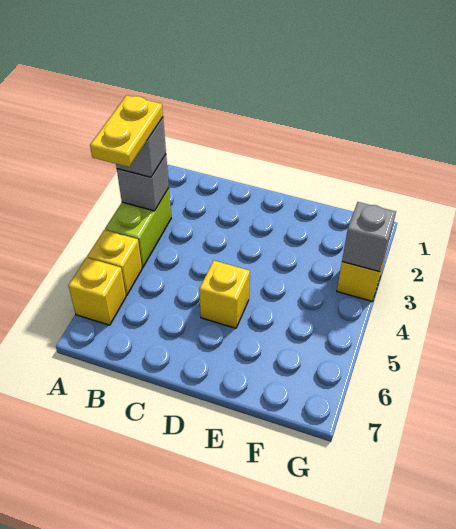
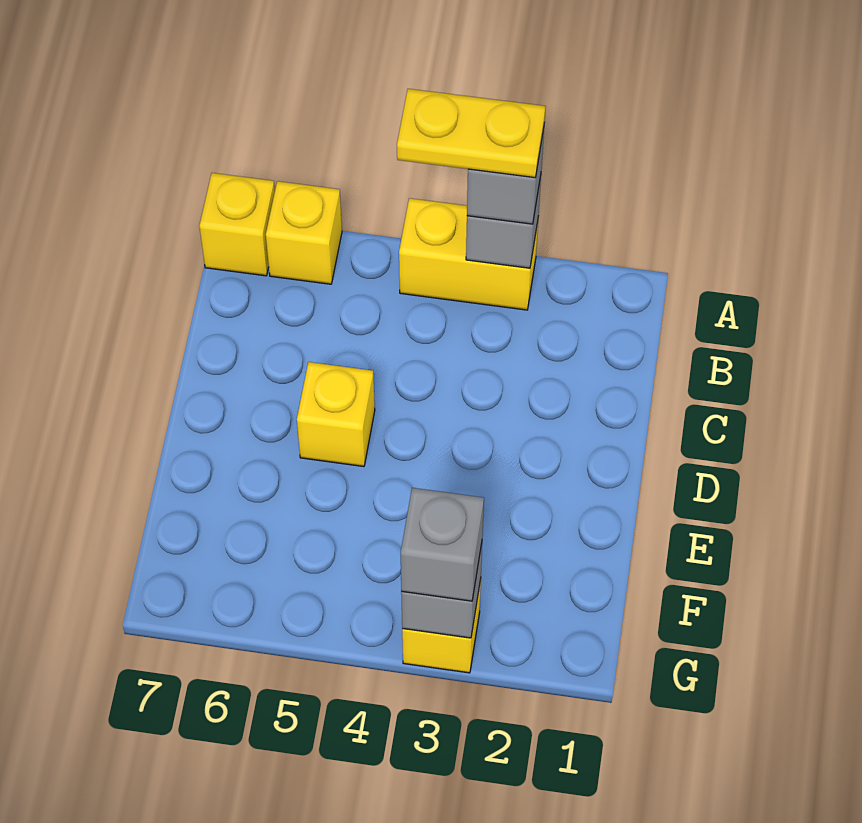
lime 1x2 brick [105,188,171,268] -> yellow 1x2 brick [399,198,539,310]
yellow 1x1 brick [87,230,142,296] -> yellow 1x1 brick moved to [199,173,275,276]
none -> grey 1x1 brick [401,488,484,601]

